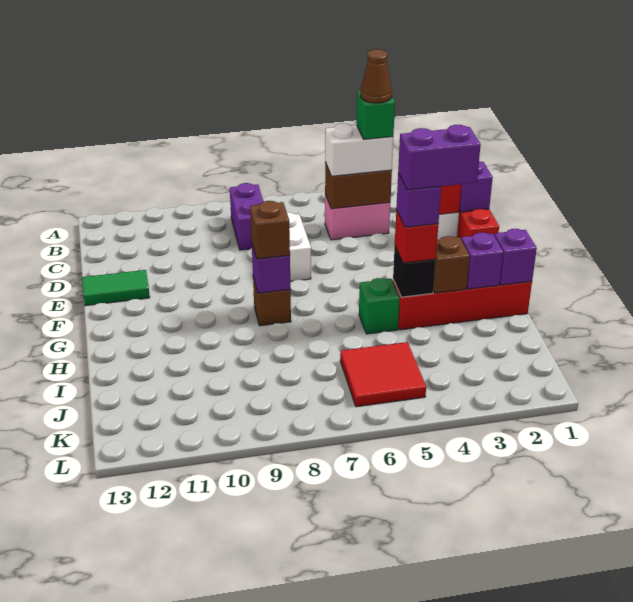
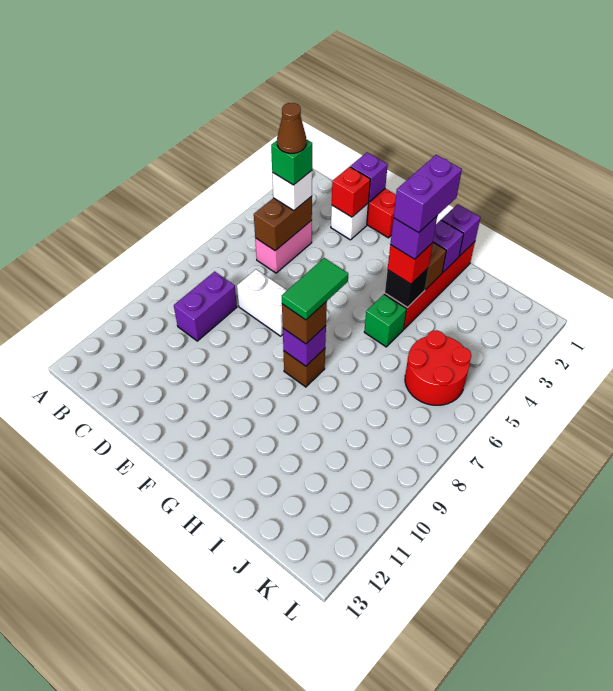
purple 1x2 brick [230,183,263,250] -> purple 1x2 brick turned to [174,271,237,341]
white 1x2 brick [325,124,393,176] -> white 1x1 brick [272,171,312,211]
green 1x2 tile [82,270,150,306] -> green 1x2 tile moved to [282,258,348,320]
red 2x2 tile [340,342,426,407] -> red 2x2 round brick [405,330,471,405]

